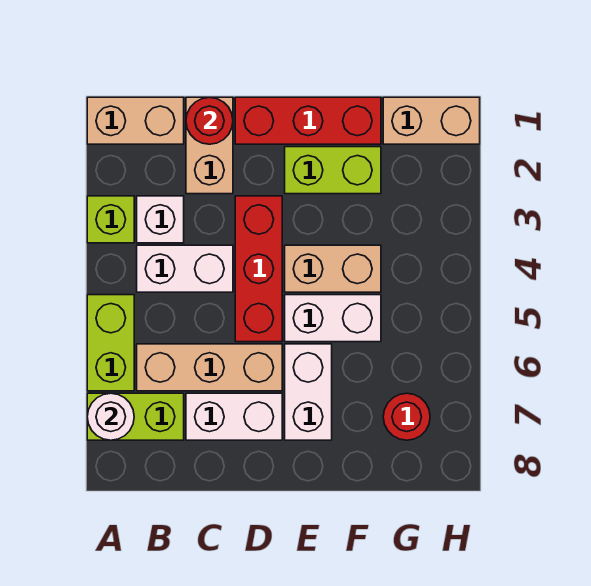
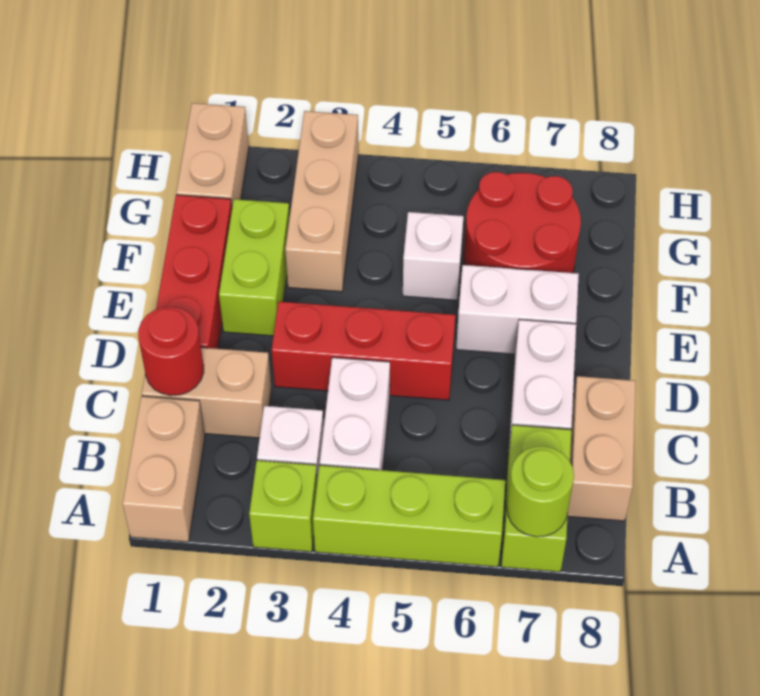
lime 1x2 brick [87,295,134,391] -> lime 1x3 brick [313,465,505,567]
white 1x1 round brick [87,393,134,440] -> lime 1x1 round brick [507,446,574,537]
tan 1x3 brick [137,344,282,391] -> tan 1x3 brick moved to [285,111,359,292]
tan 1x2 brick [285,245,381,292] -> tan 1x2 brick moved to [568,376,636,521]
white 1x2 brick [285,295,381,342] -> white 1x1 brick [403,212,464,300]
red 1x1 round brick [383,393,430,440] -> red 2x2 round brick [464,172,581,273]

